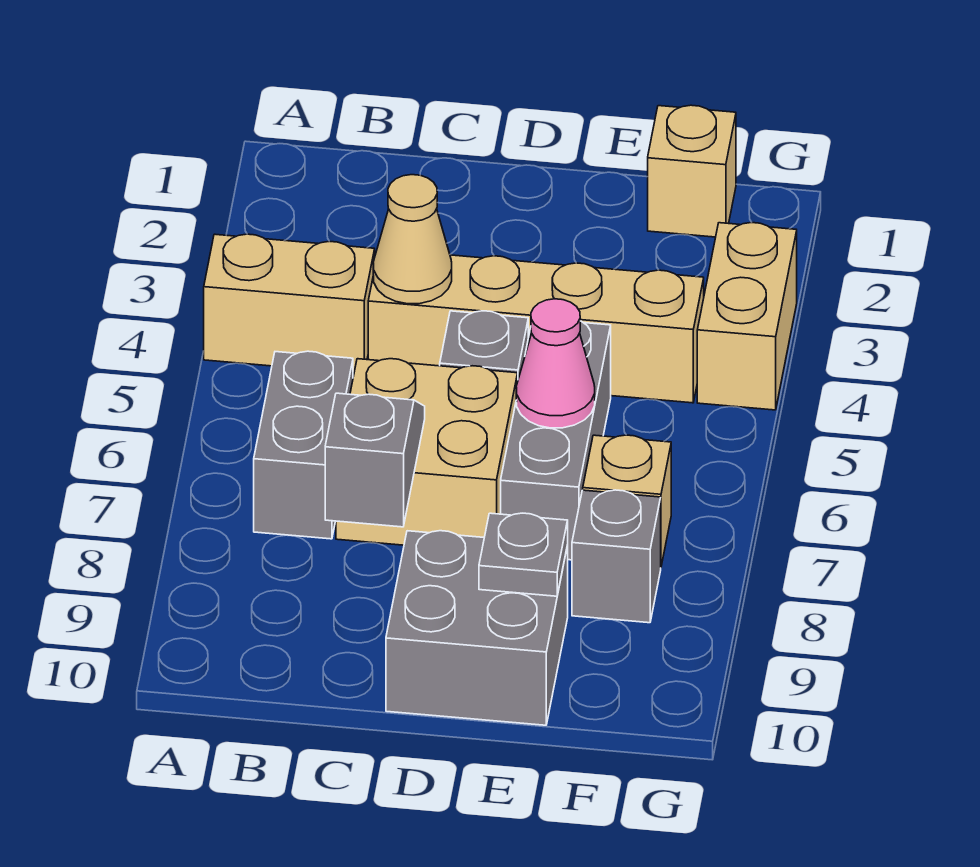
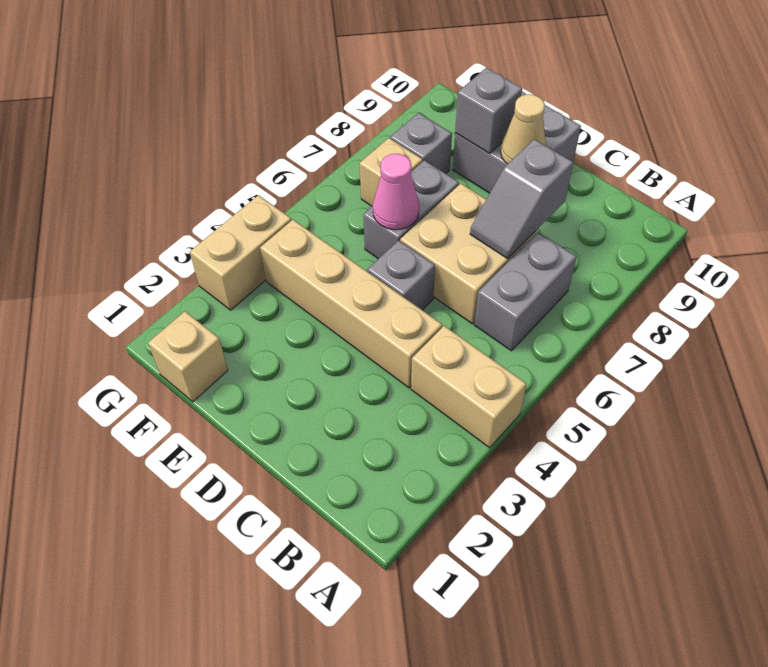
tan 1x1 cone [373,175,452,304] -> tan 1x1 cone moved to [501,94,546,164]
grey 1x3 brick [501,321,611,560] -> grey 1x2 brick [363,160,459,259]
grey 1x1 plate [479,513,568,596] -> grey 1x1 brick [455,68,522,154]

